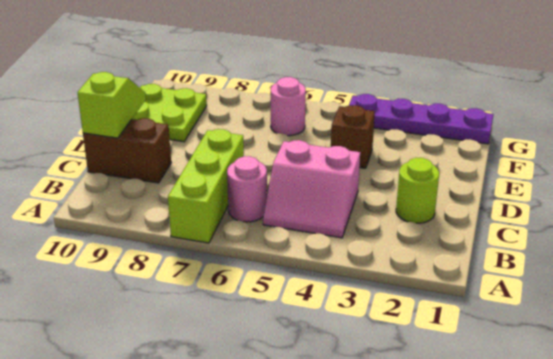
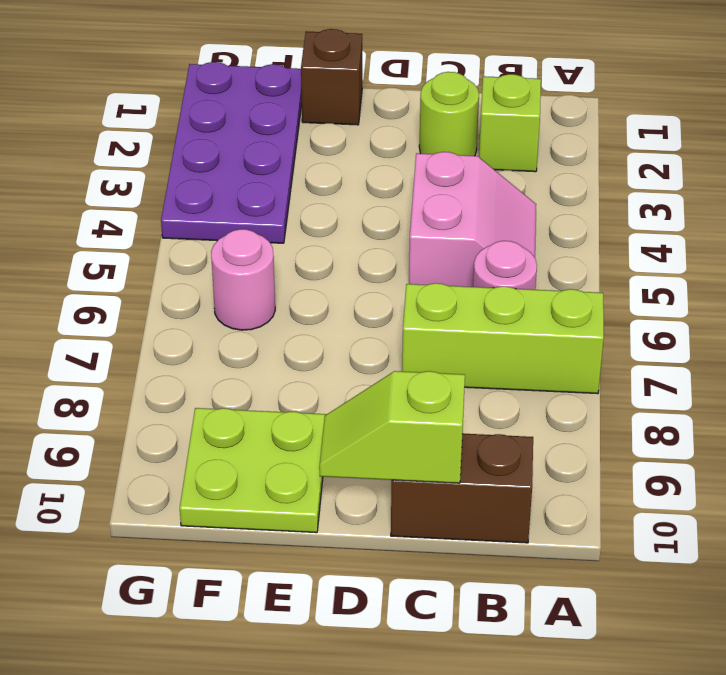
none -> lime 1x1 brick [479,74,541,172]
brown 1x2 brick [83,118,171,183] -> brown 1x2 brick turned to [391,434,533,543]
brown 1x1 brick [331,105,375,168] -> brown 1x1 brick moved to [301,29,362,125]
purple 1x4 plate [349,94,493,144] -> purple 2x4 plate [161,62,302,243]

